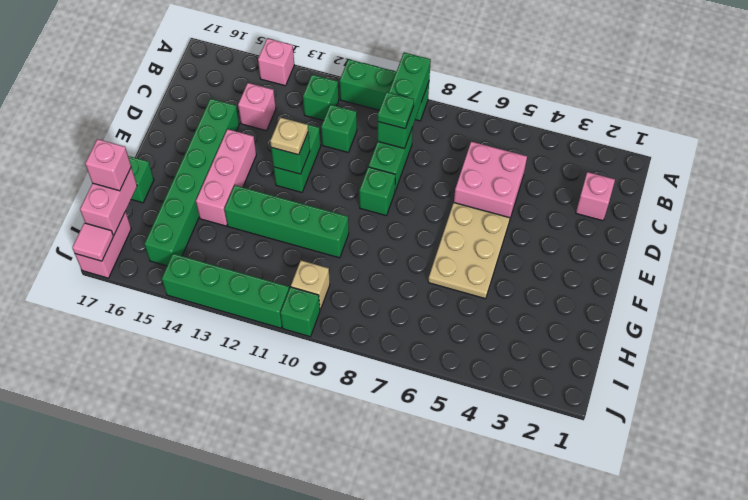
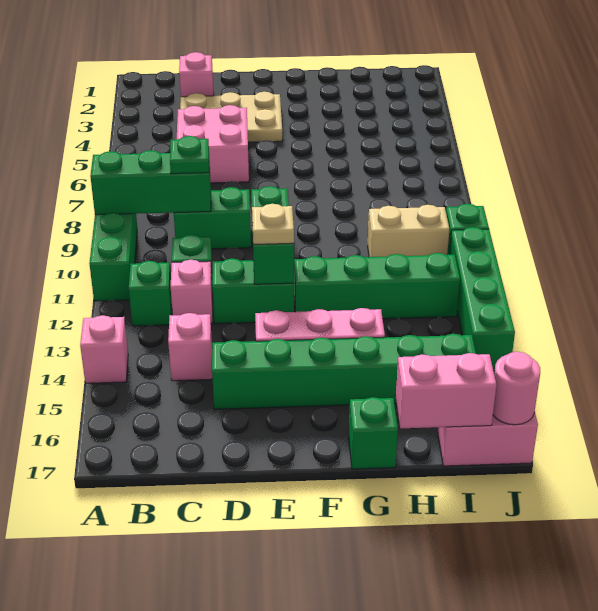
tan 2x3 plate [428,203,510,299] -> tan 2x3 plate moved to [180,92,282,142]
green 1x4 brick [224,185,349,258] -> green 1x4 brick turned to [294,253,460,319]
pink 1x1 brick [85,139,131,191] -> pink 1x1 brick moved to [171,260,213,324]
tan 1x1 brick [291,261,330,310] -> tan 1x2 brick [368,205,449,257]
pink 1x1 tile [72,223,114,261] -> pink 1x1 round brick [493,352,540,425]

